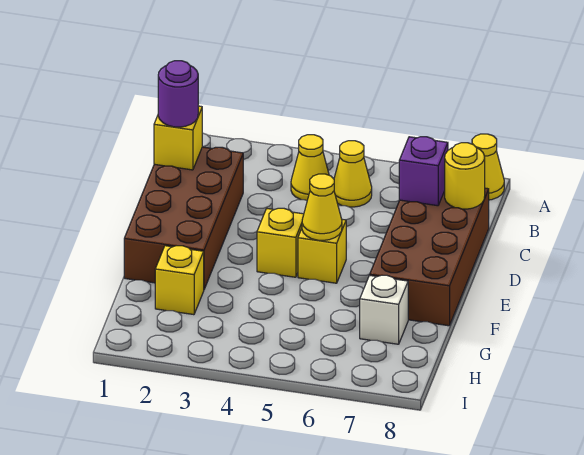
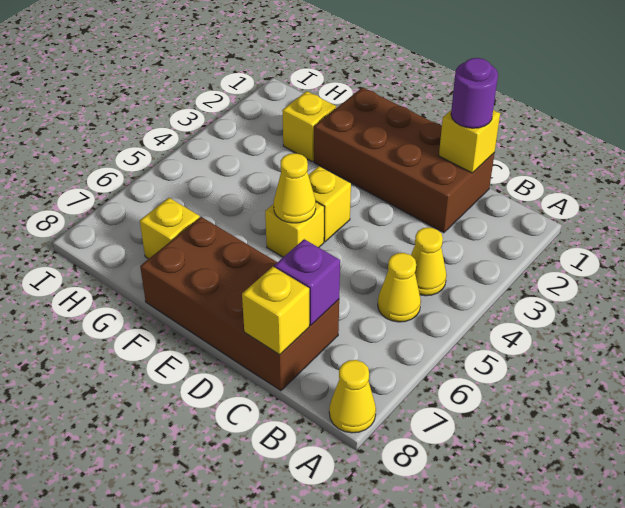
yellow 1x1 round brick [445,143,485,209] -> yellow 1x1 brick [242,267,309,355]
white 1x1 brick [360,275,408,344] -> yellow 1x1 brick [140,198,200,259]

